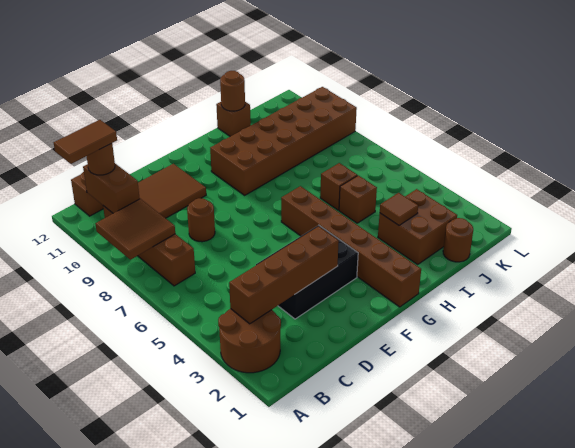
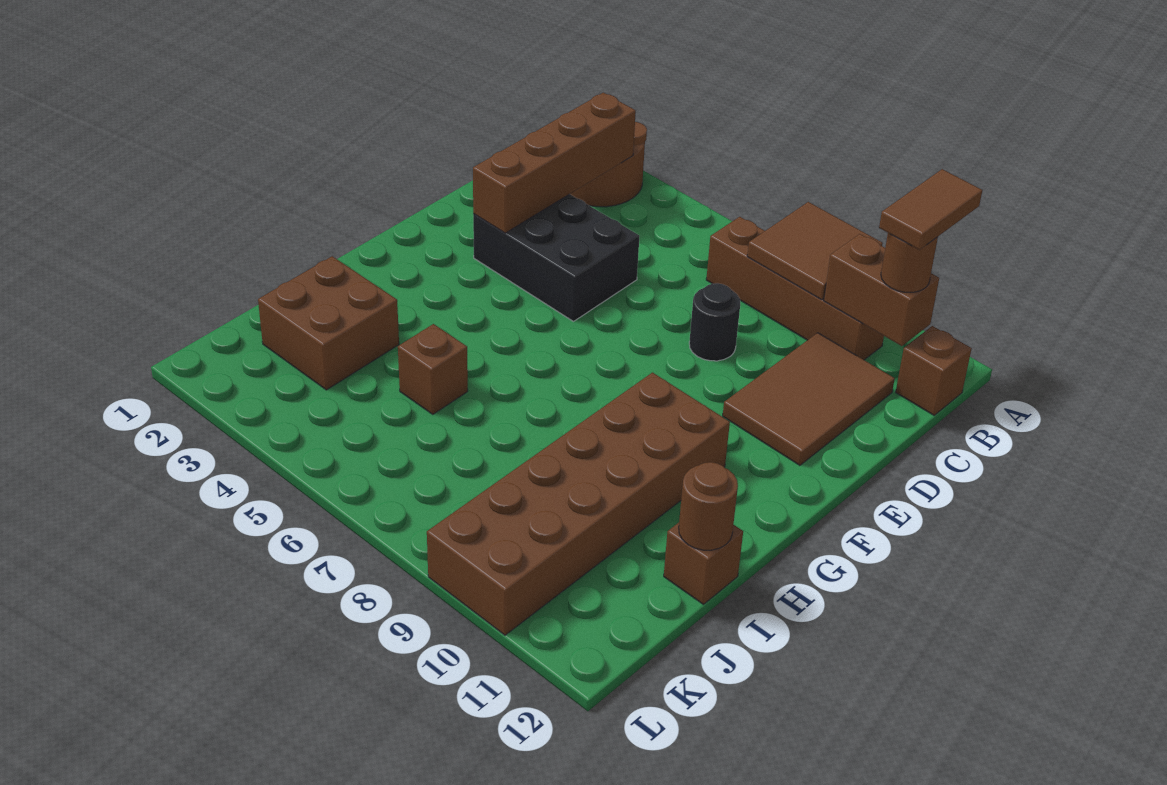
black 2x3 brick [256,225,358,319] -> black 2x3 brick turned to [473,194,639,321]
brown 1x1 round brick [187,198,215,242] -> black 1x1 round brick [689,283,740,361]
brown 1x6 brick [281,186,421,307] -> none
brown 1x1 tile [380,193,418,225] -> none
brown 1x1 brick [320,163,357,210] -> none
brown 1x1 round brick [443,218,473,262] -> none

